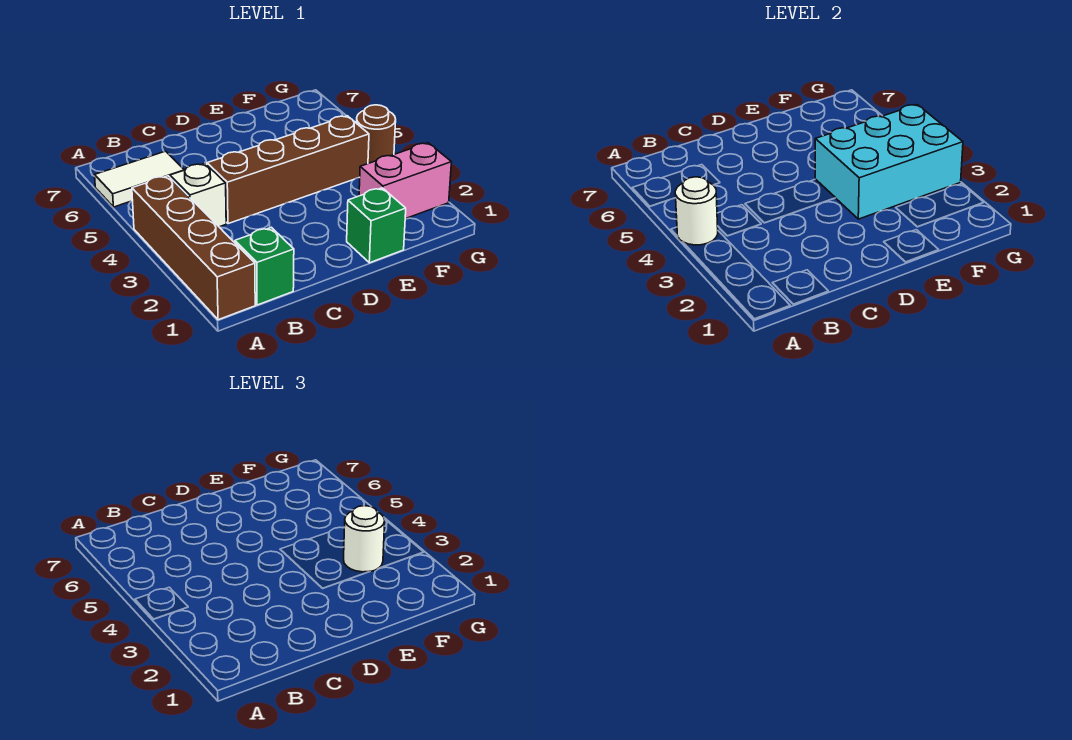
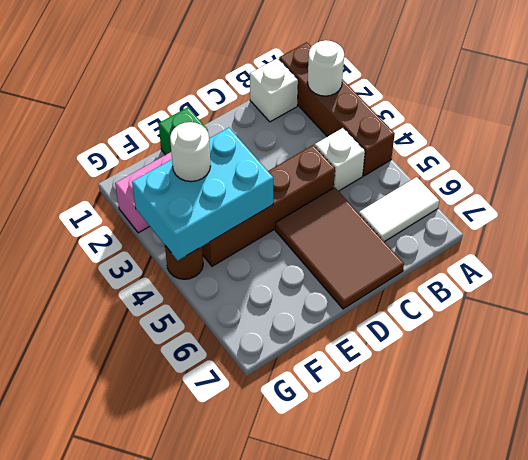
white 1x1 round brick [675,177,718,245] -> white 1x1 round brick moved to [307,40,344,96]
green 1x1 brick [235,227,294,305] -> white 1x1 brick [250,58,298,122]
none -> brown 2x3 tile [275,187,404,309]

